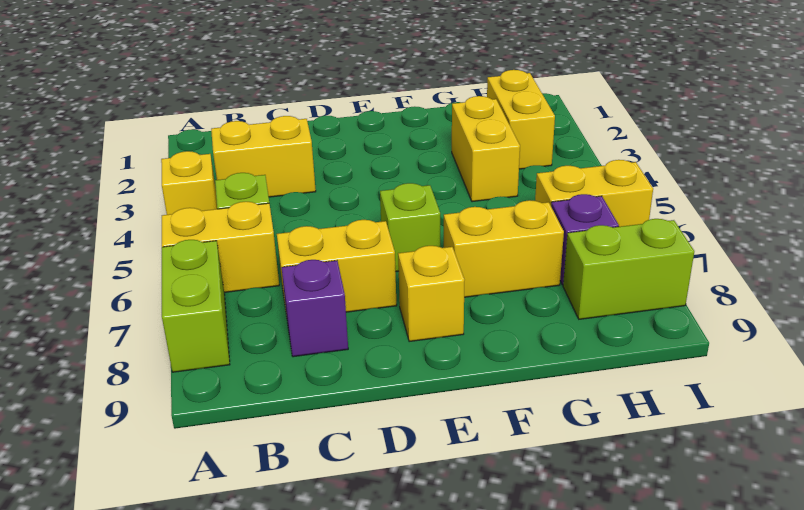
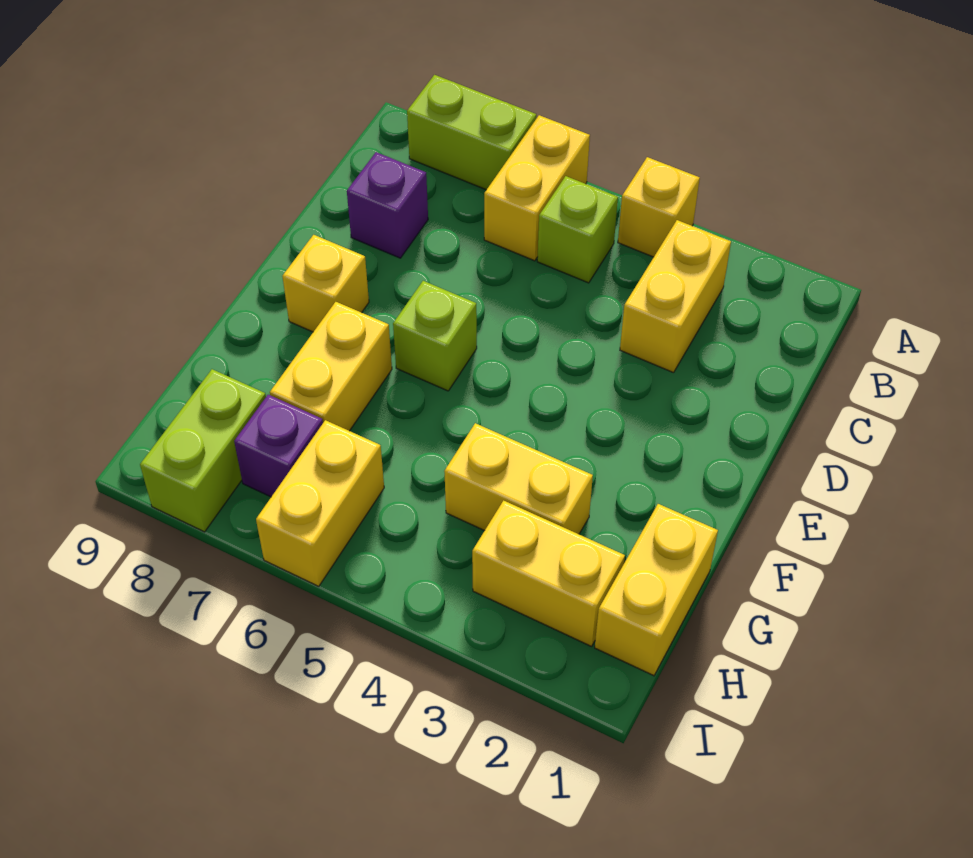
yellow 1x2 brick [277,220,397,316] -> yellow 1x2 brick moved to [595,504,718,676]

